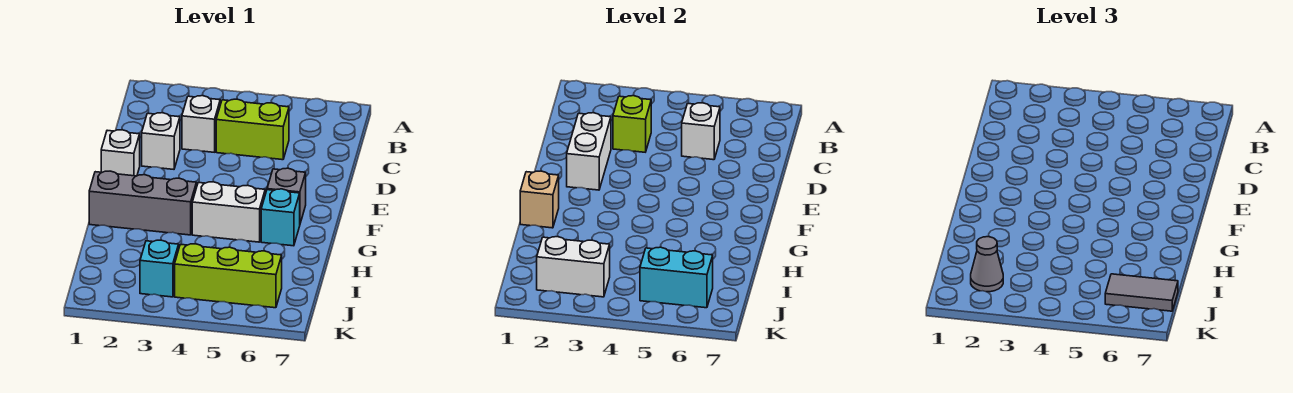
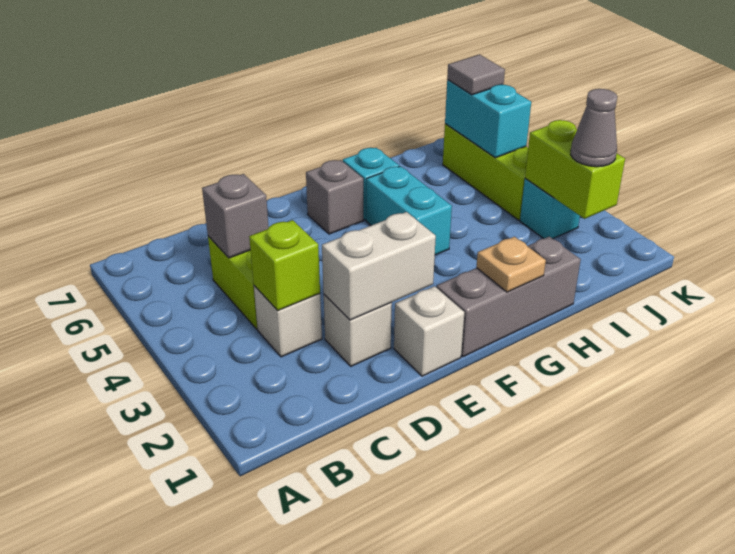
white 1x1 brick [682,103,720,160] -> grey 1x1 brick [202,174,269,258]
grey 1x3 brick [89,171,196,235] -> grey 1x3 brick turned to [436,237,581,357]
tan 1x1 brick [520,171,559,228] -> tan 1x1 plate [476,237,546,292]
white 1x2 brick [192,182,265,242] -> cyan 1x2 brick [366,166,452,255]
white 1x2 brick [537,237,610,297] -> lime 1x2 brick [525,120,625,219]
grey 1x2 tile [1105,274,1178,311] -> grey 1x1 tile [447,55,505,95]

